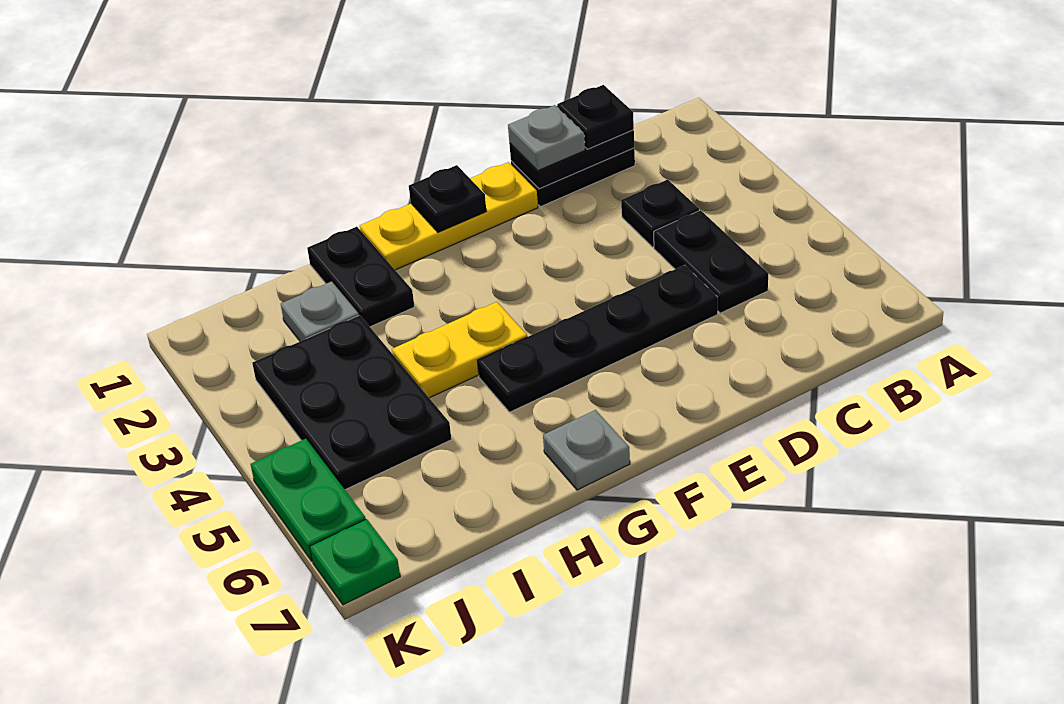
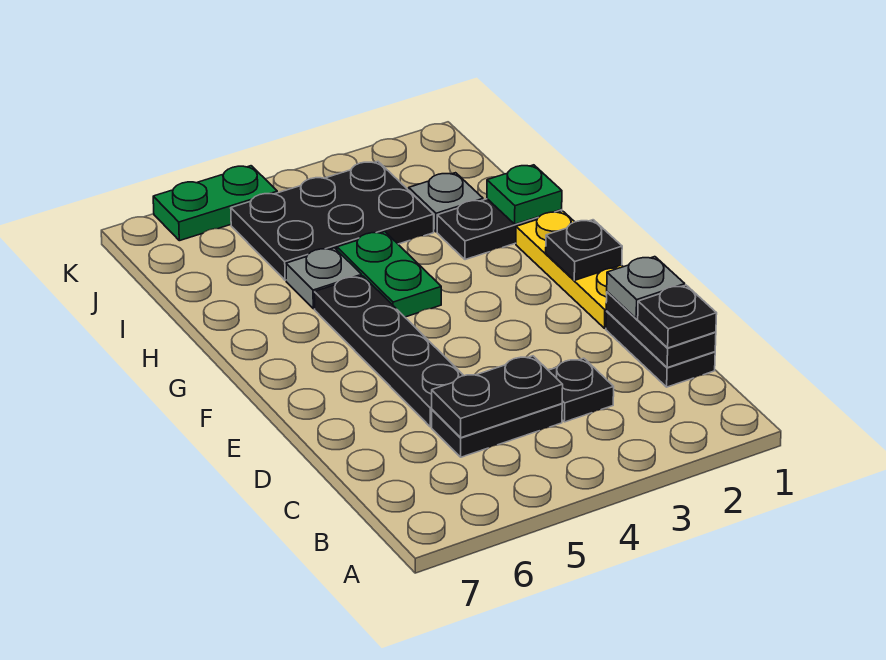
none -> black 1x2 plate [432,356,563,438]
yellow 1x2 plate [392,302,527,398] -> green 1x2 plate [337,232,441,317]
grey 1x1 plate [543,410,630,490] -> grey 1x1 plate moved to [286,248,362,309]
green 1x1 plate [310,519,400,605] -> green 1x1 plate moved to [487,165,562,224]

